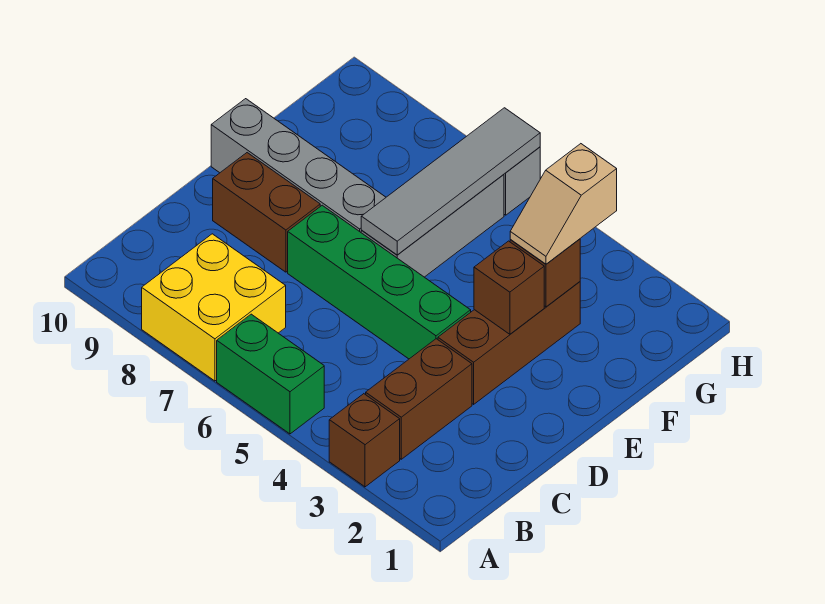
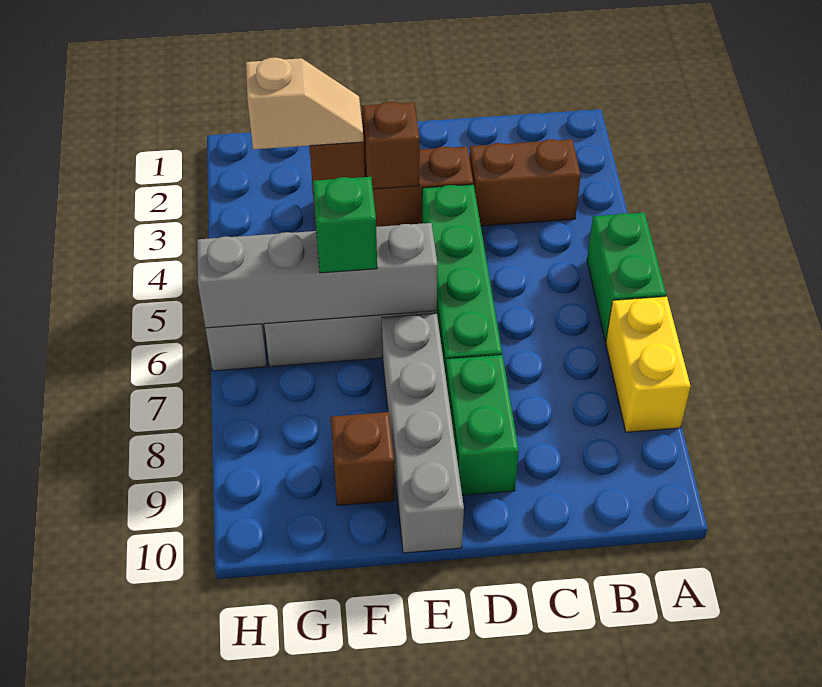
brown 1x1 brick [329,394,400,487] -> brown 1x1 brick moved to [331,412,395,506]
yellow 2x2 brick [142,234,286,381] -> yellow 1x2 brick [606,296,690,432]
brown 1x2 brick [213,153,320,272] -> green 1x2 brick [446,355,519,495]
grey 1x4 tile [361,108,540,255] -> grey 1x4 brick [197,223,438,328]
none -> green 1x1 brick [313,177,377,273]

